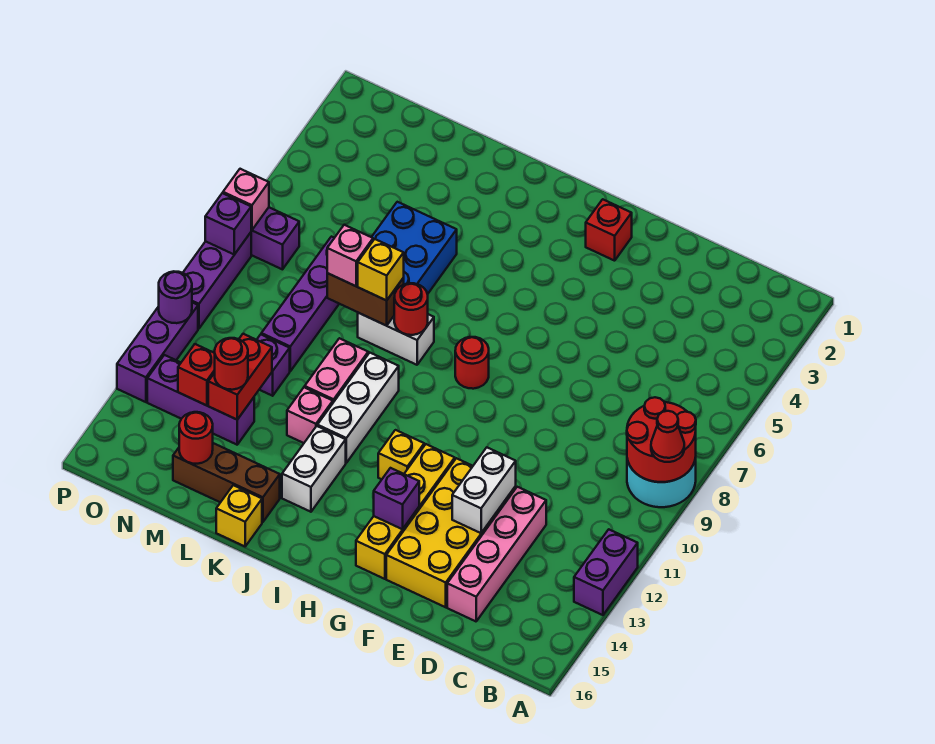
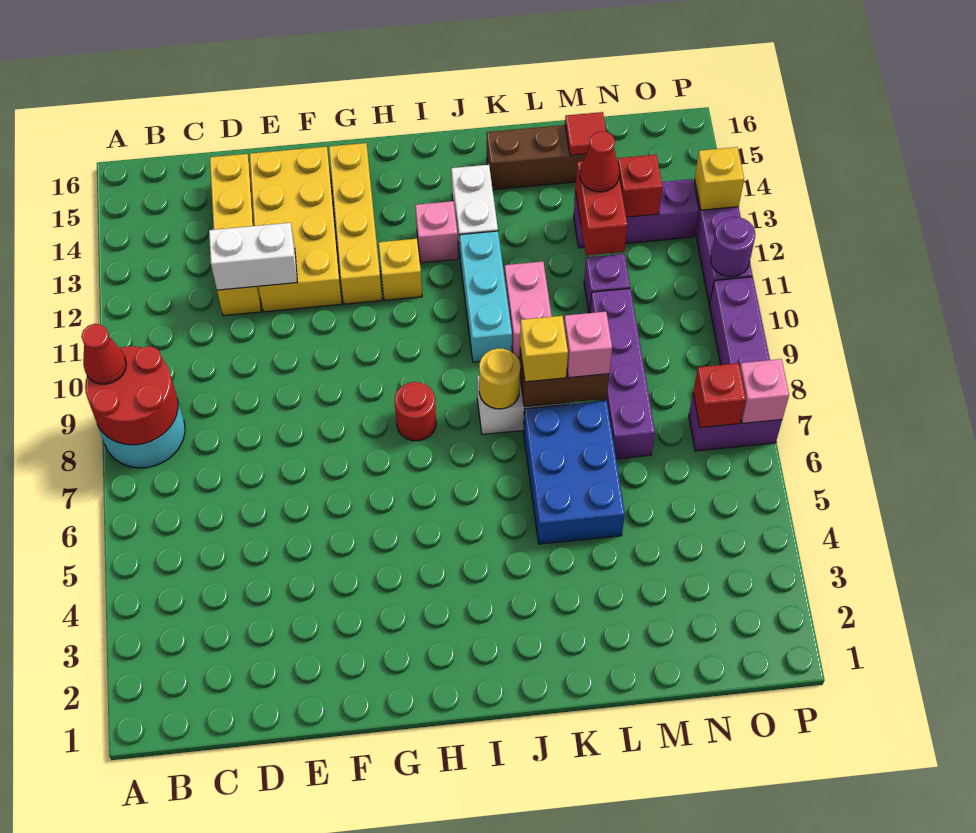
purple 1x2 brick [574,529,638,615] -> none
pink 1x4 brick [447,487,546,621] -> yellow 1x4 brick [210,154,261,316]
white 1x2 brick [452,448,516,533] -> white 1x2 brick turned to [209,223,297,290]
red 1x1 brick [586,199,632,261] -> red 1x1 brick moved to [693,363,746,428]
purple 1x1 brick [374,468,419,529] -> none
red 1x1 round brick [394,283,428,335] -> yellow 1x1 round brick [479,349,520,409]
white 1x3 brick [317,353,399,463] -> cyan 1x3 brick [460,231,512,362]
pink 1x1 brick [287,387,333,443] -> pink 1x1 brick moved to [415,201,458,263]
yellow 1x1 brick [216,485,262,546] -> yellow 1x1 brick moved to [695,147,744,210]
red 1x1 round brick [215,338,248,390] -> red 1x1 cone [580,131,619,192]
red 1x1 round brick [179,412,213,464] -> red 1x1 tile [565,112,606,155]
purple 1x1 brick [205,193,251,254] -> none

